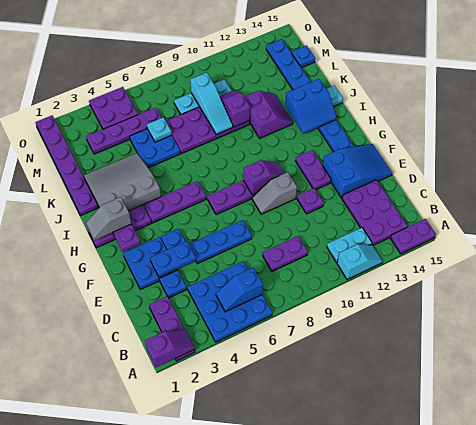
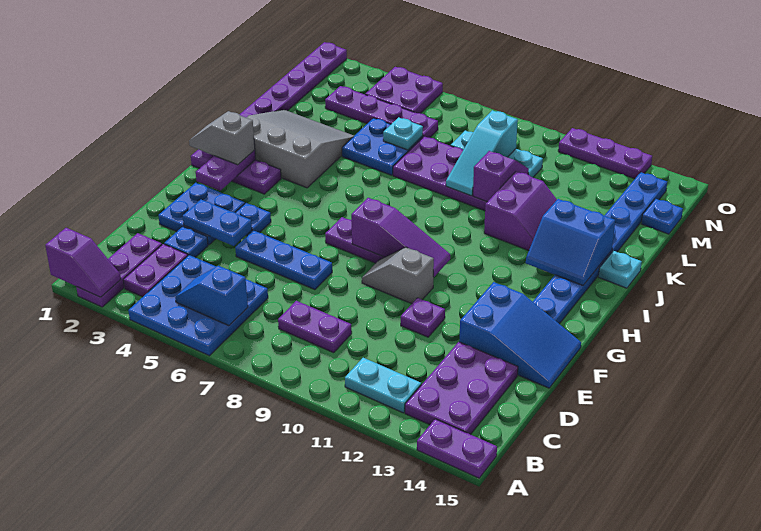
cyan 1x2 slope [337,244,382,279] -> none
purple 1x2 plate [296,150,331,190] -> purple 1x2 plate moved to [123,244,188,297]
purple 1x2 slope [243,160,284,195] -> purple 1x3 slope [351,198,450,277]
purple 1x3 plate [144,181,206,223] -> purple 1x3 plate moved to [558,128,652,179]

